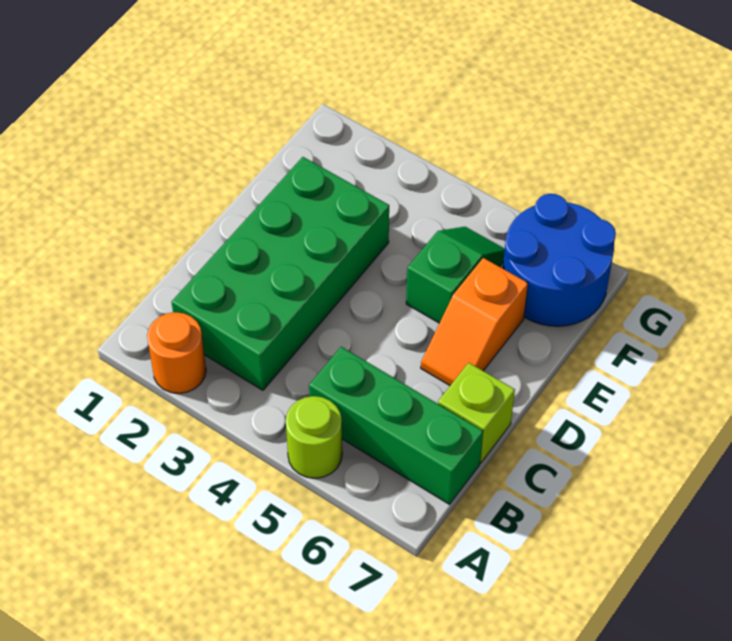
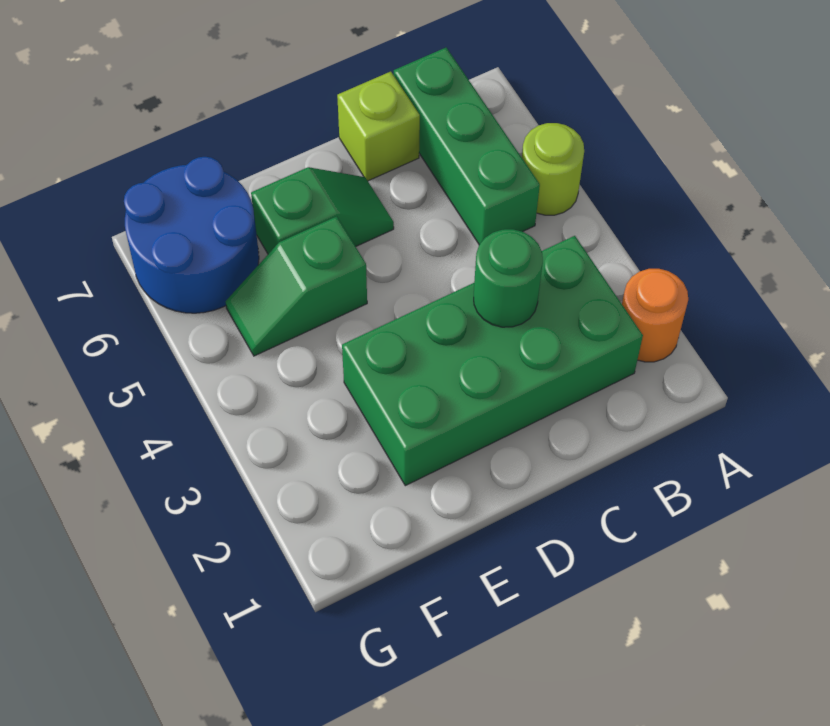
none -> green 1x1 round brick [474,229,543,327]
orange 1x2 slope [421,258,528,385] -> green 1x2 slope [251,167,394,254]

